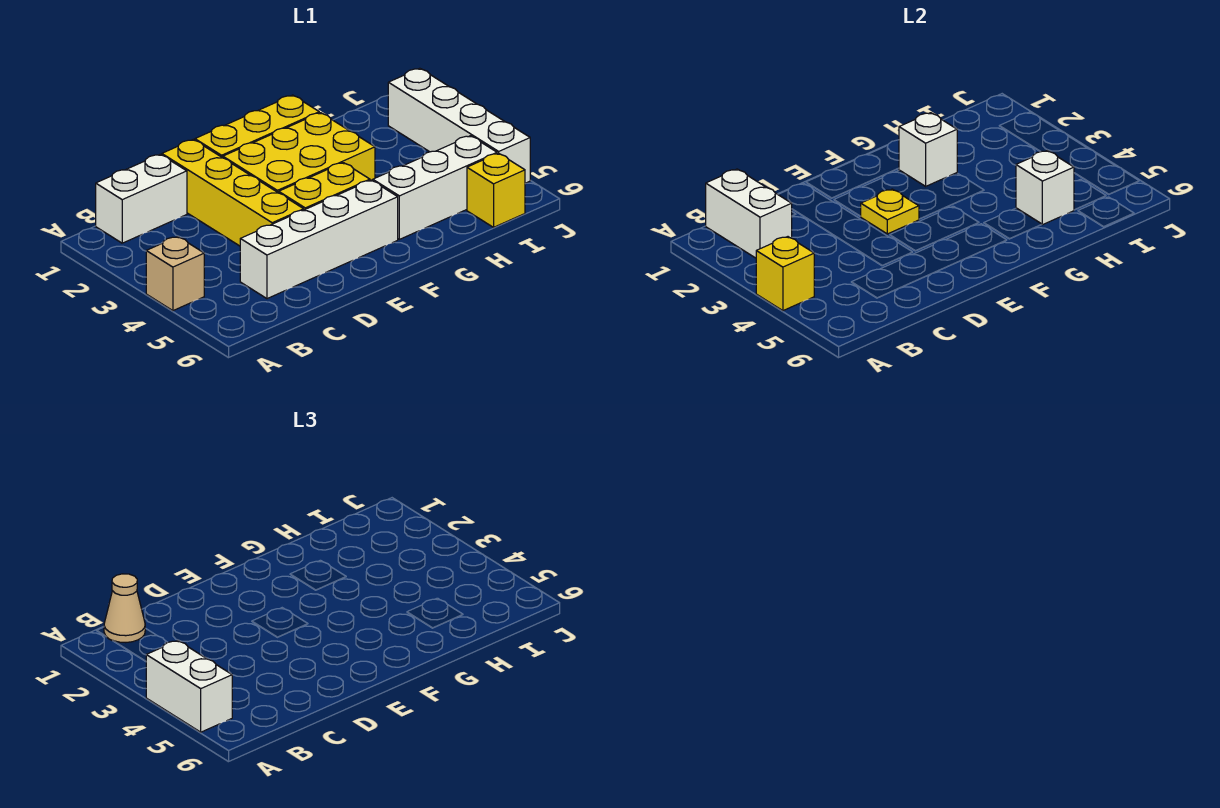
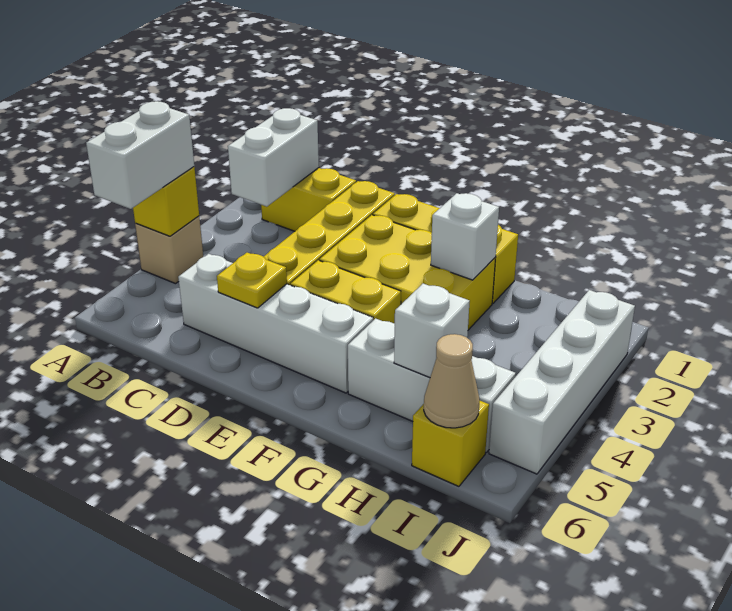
white 1x2 brick [96,154,187,243] -> yellow 1x2 brick [261,168,356,231]
tan 1x1 cone [104,574,145,643] -> tan 1x1 cone moved to [424,334,480,428]
yellow 1x1 plate [860,189,919,234] -> yellow 1x1 plate moved to [217,253,287,308]

